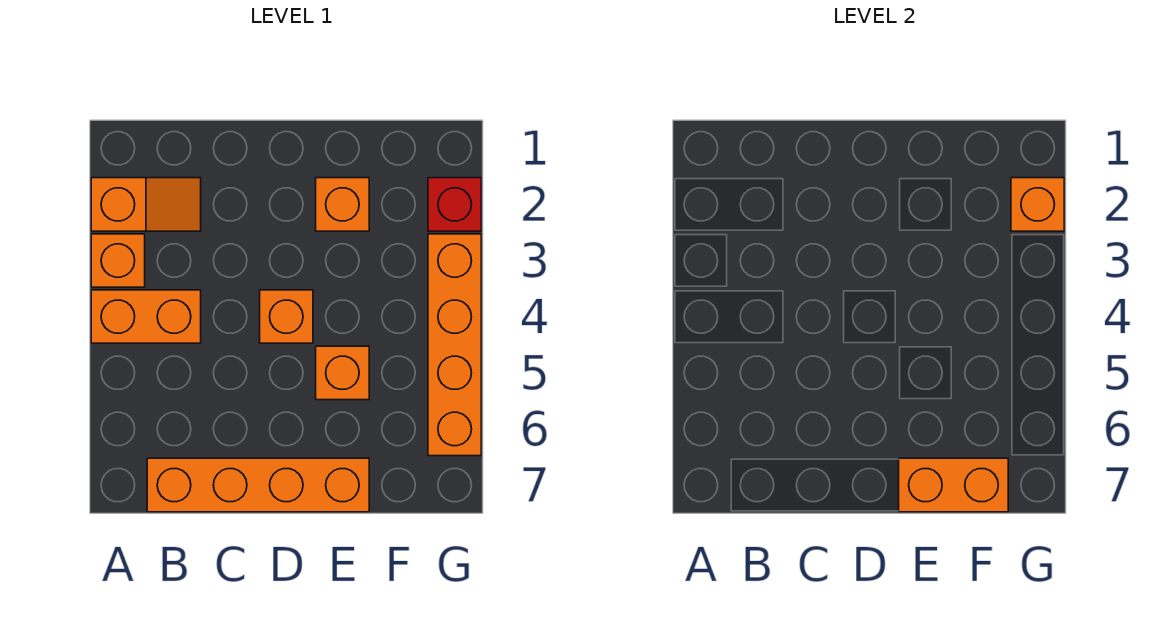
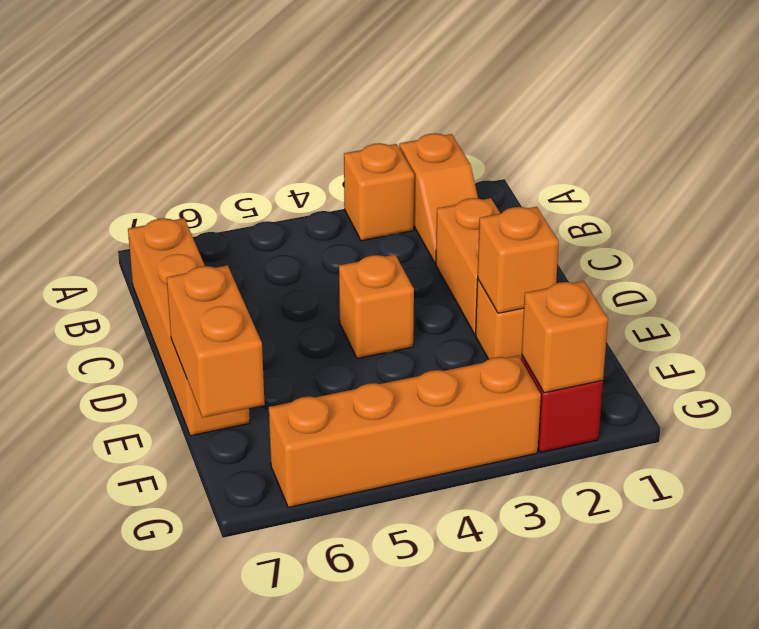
orange 1x2 brick [91,290,201,343] -> orange 1x2 brick moved to [436,198,500,335]
orange 1x1 brick [316,346,369,400] -> orange 1x1 brick moved to [478,207,559,313]

